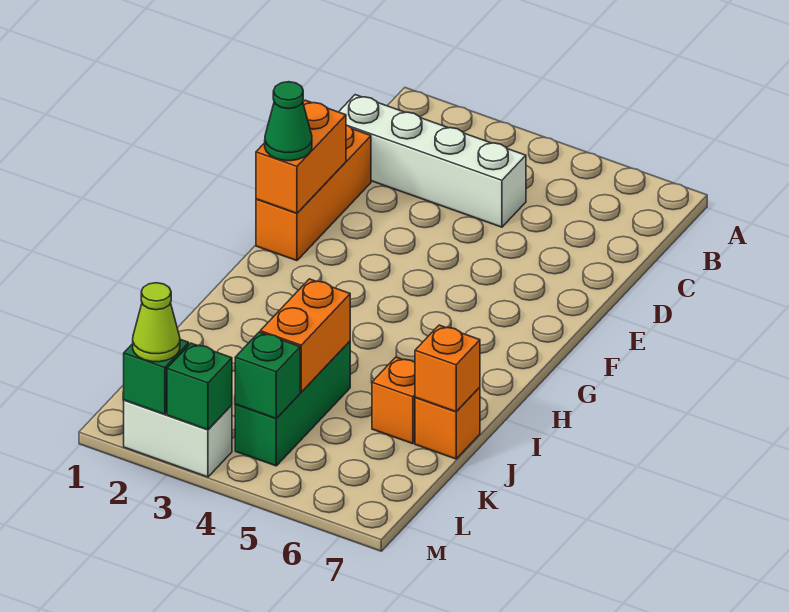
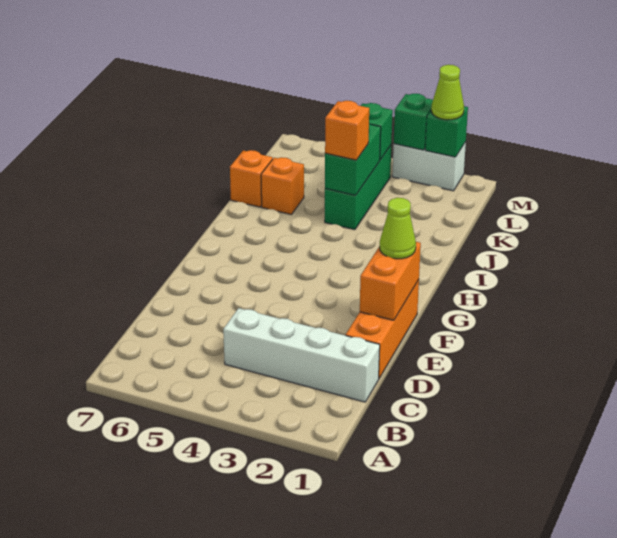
green 1x1 cone [265,82,312,161] -> lime 1x1 cone [380,198,416,259]
orange 1x2 brick [260,279,350,392] -> green 1x2 brick [325,124,381,195]
orange 1x1 brick [415,325,480,412] -> orange 1x1 brick moved to [325,101,369,160]

